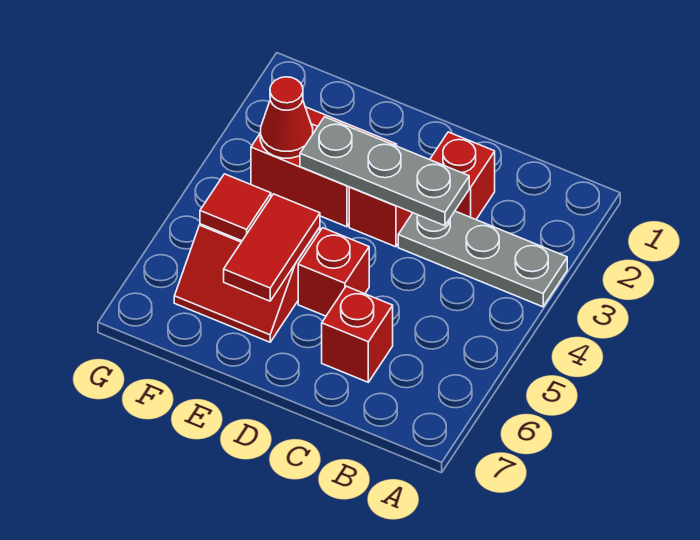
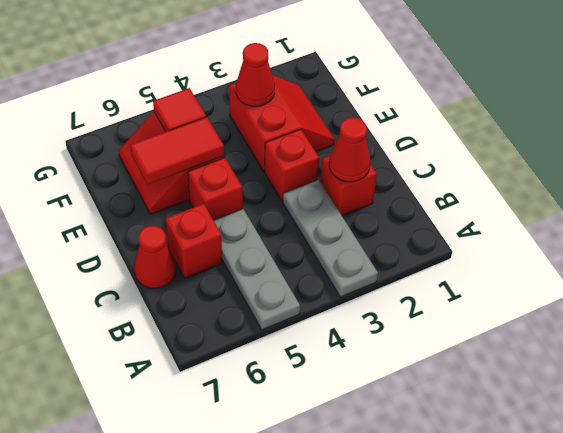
none -> red 1x1 cone [329,118,370,182]
grey 1x3 plate [300,117,469,226] -> grey 1x3 plate moved to [213,209,300,330]
none -> red 1x1 cone [134,226,176,288]

